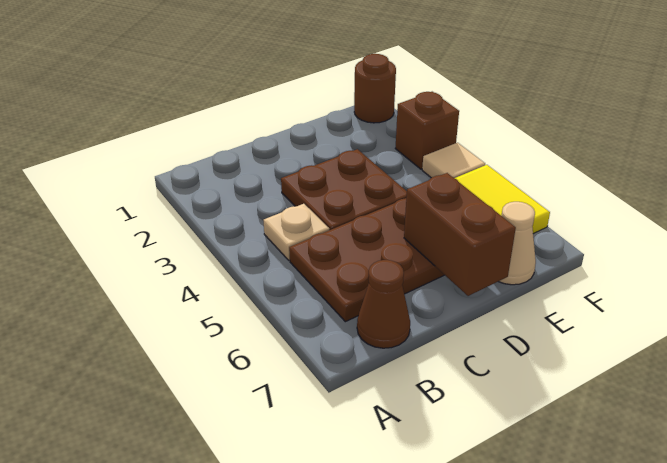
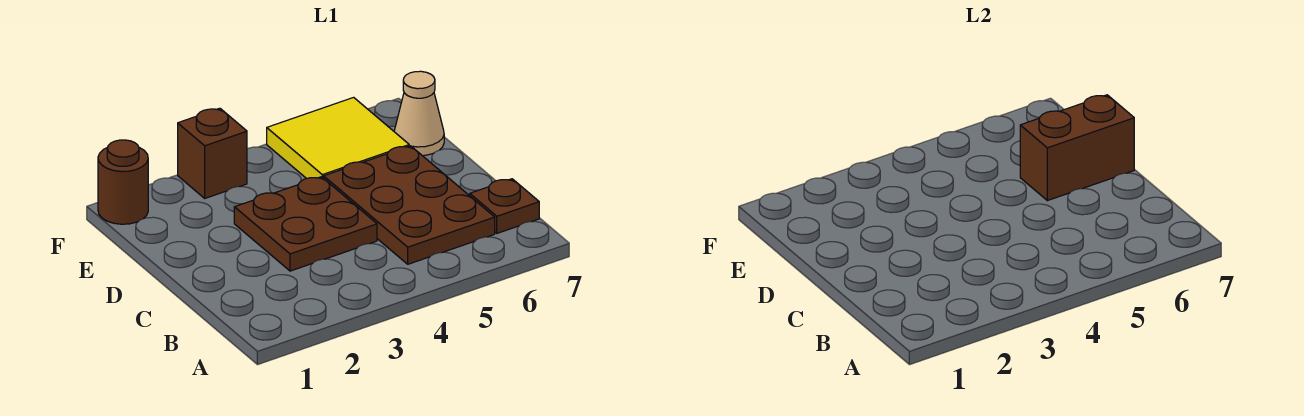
tan 1x1 plate [263,204,329,260] -> none
brown 1x1 cone [357,260,410,348] -> brown 1x1 plate [470,179,539,233]
tan 1x1 tile [422,143,485,178] -> none

